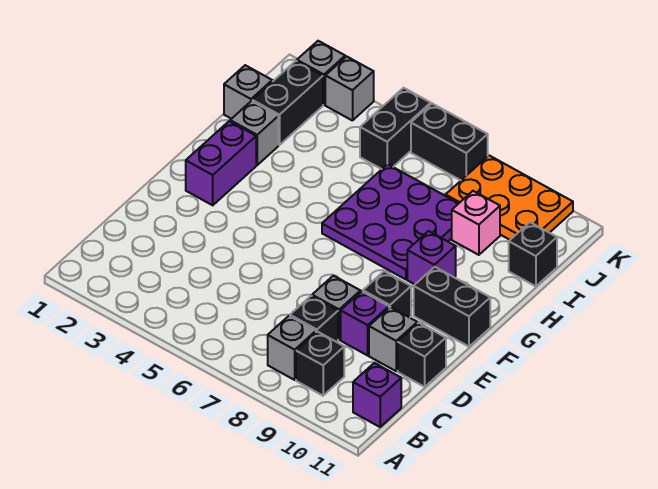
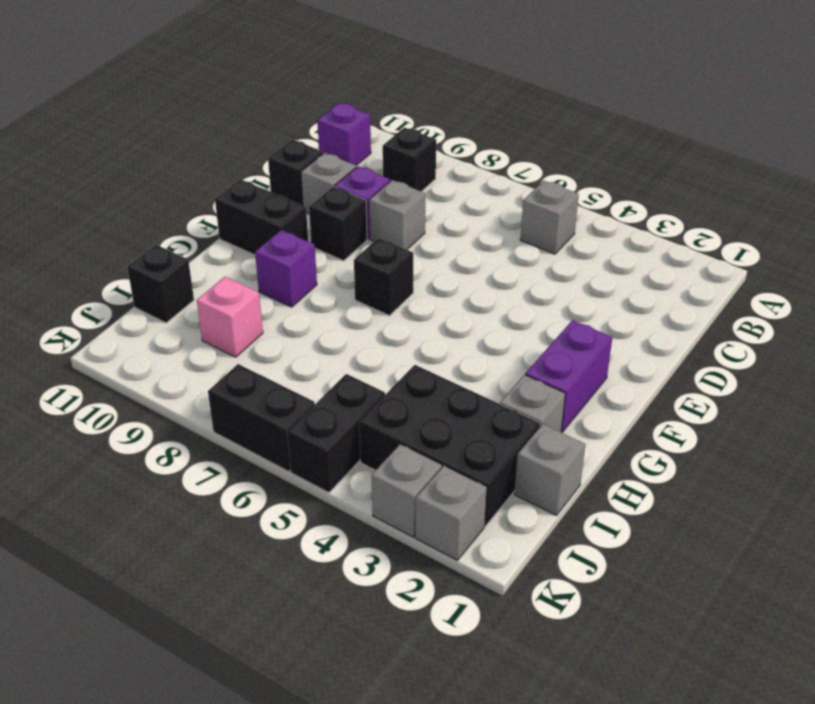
grey 1x1 brick [268,316,316,380] -> grey 1x1 brick moved to [520,181,579,254]
black 1x1 brick [290,296,338,342] -> black 1x1 brick moved to [354,238,413,316]
purple 3x3 plate [322,164,459,279] -> none
black 1x2 brick [252,61,323,145] -> black 2x3 brick [359,365,540,526]
orange 2x3 plate [446,156,573,240] -> none

